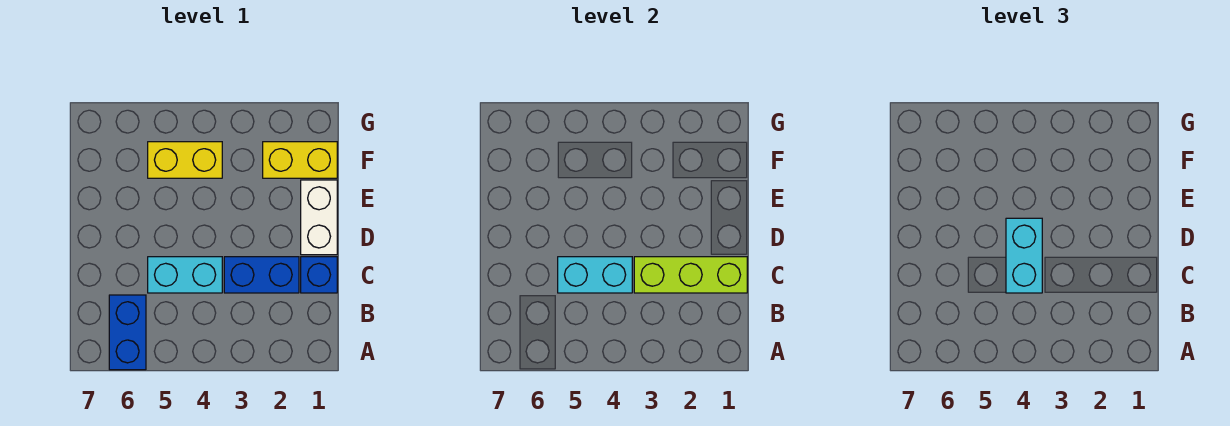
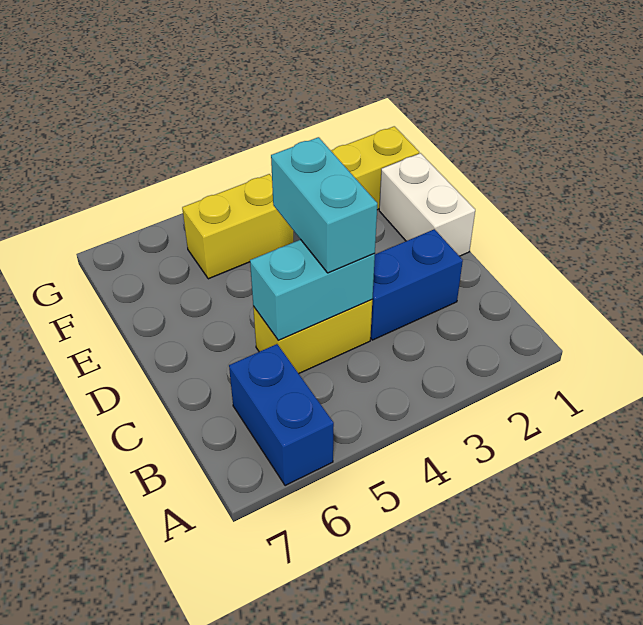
blue 1x1 brick [301,257,337,293] -> none
lime 1x3 brick [634,257,747,293] -> none
cyan 1x2 brick [148,257,222,293] -> yellow 1x2 brick [253,300,372,374]

